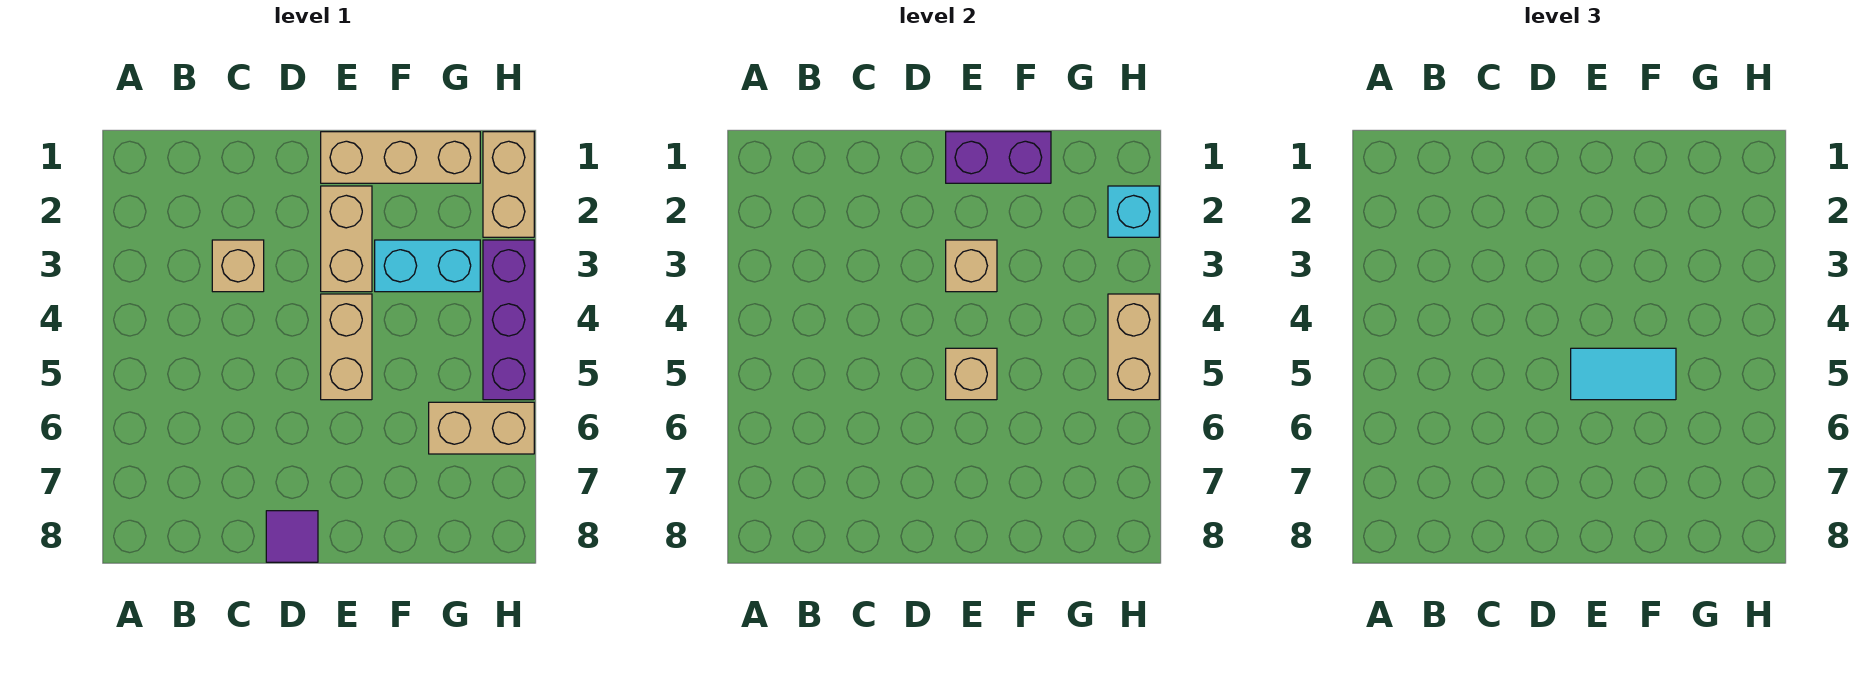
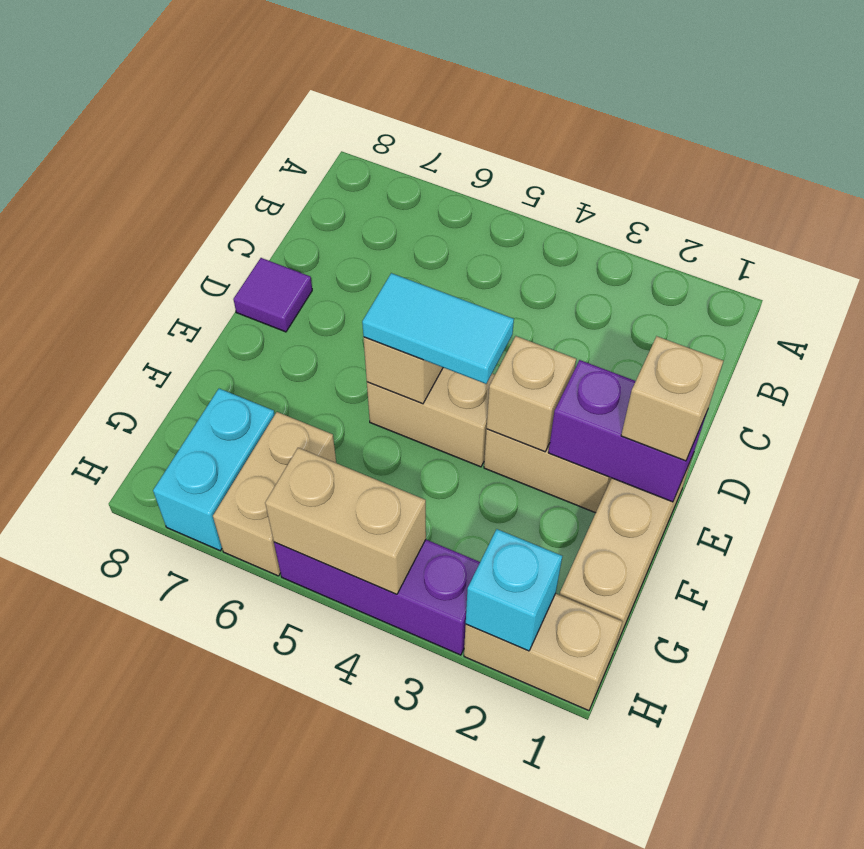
tan 1x1 brick [212,240,264,292] -> tan 1x1 brick moved to [621,336,723,461]
purple 1x2 brick [946,132,1051,183] -> purple 1x2 brick turned to [548,360,707,502]
cyan 1x2 tile [1571,348,1676,400] -> cyan 1x2 tile turned to [362,273,514,384]
cyan 1x2 brick [375,240,480,292] -> cyan 1x2 brick moved to [153,389,275,551]

